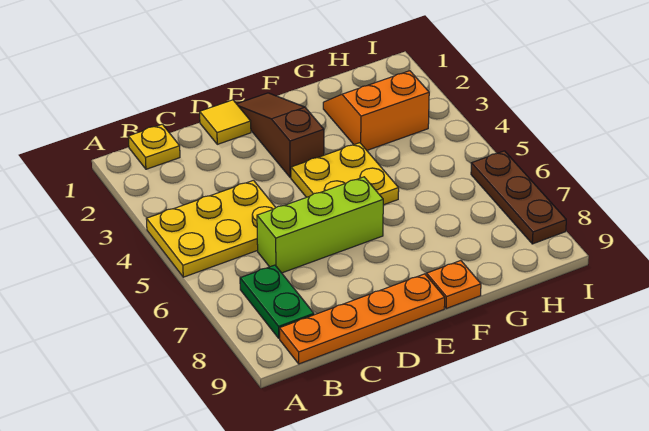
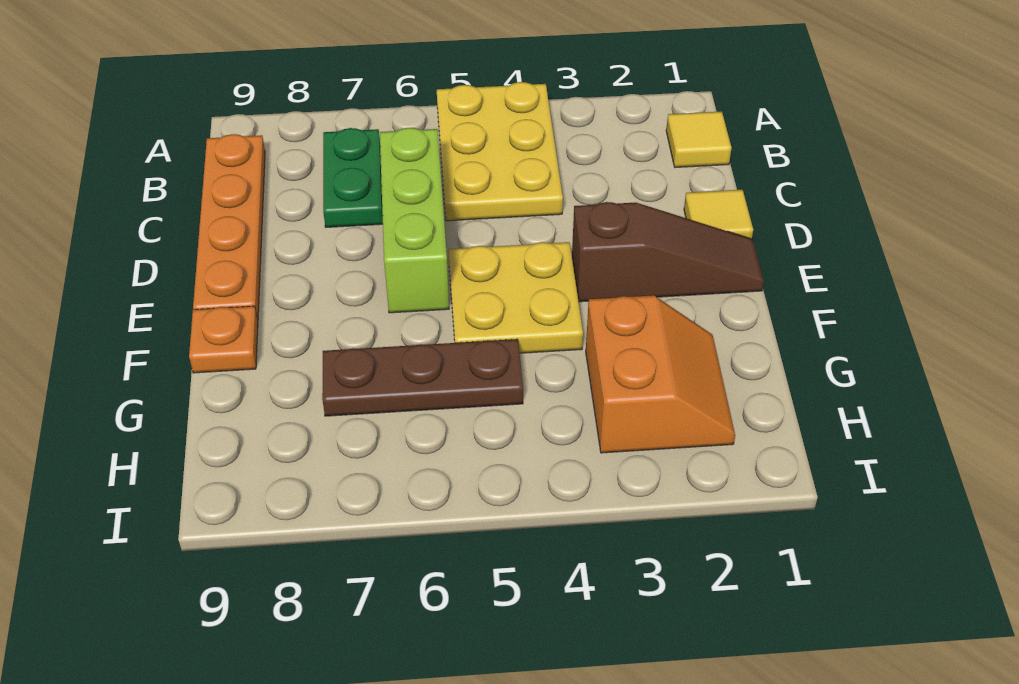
yellow 1x1 plate [128,124,180,169] -> yellow 1x1 tile [666,111,731,167]
green 1x2 plate [240,265,314,338] -> green 1x2 plate turned to [323,128,383,227]
brown 1x3 plate [471,151,566,244] -> brown 1x3 plate moved to [322,339,523,416]

